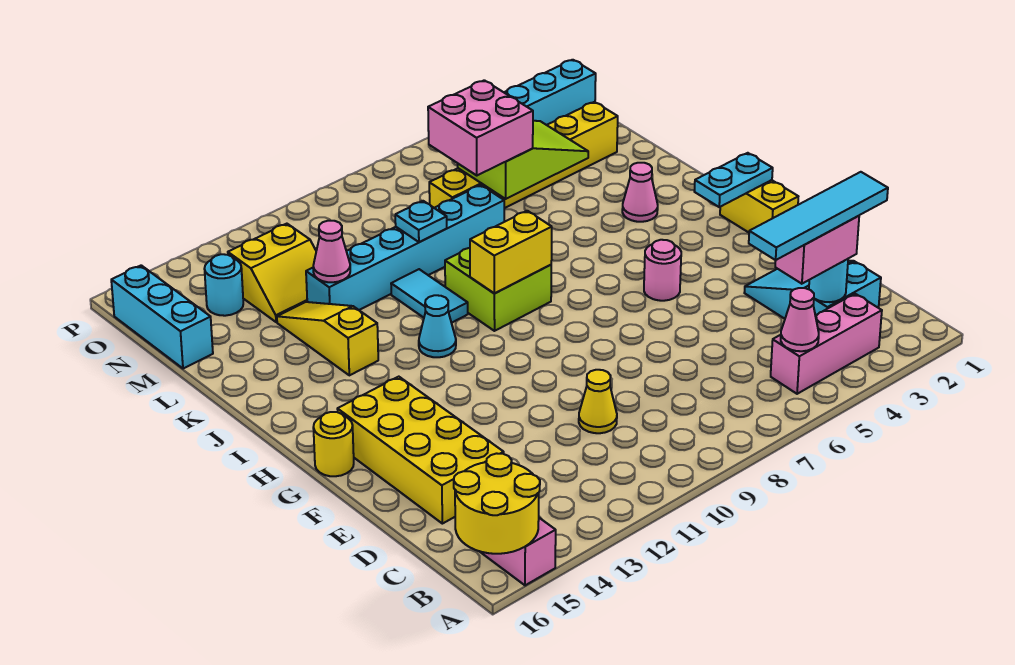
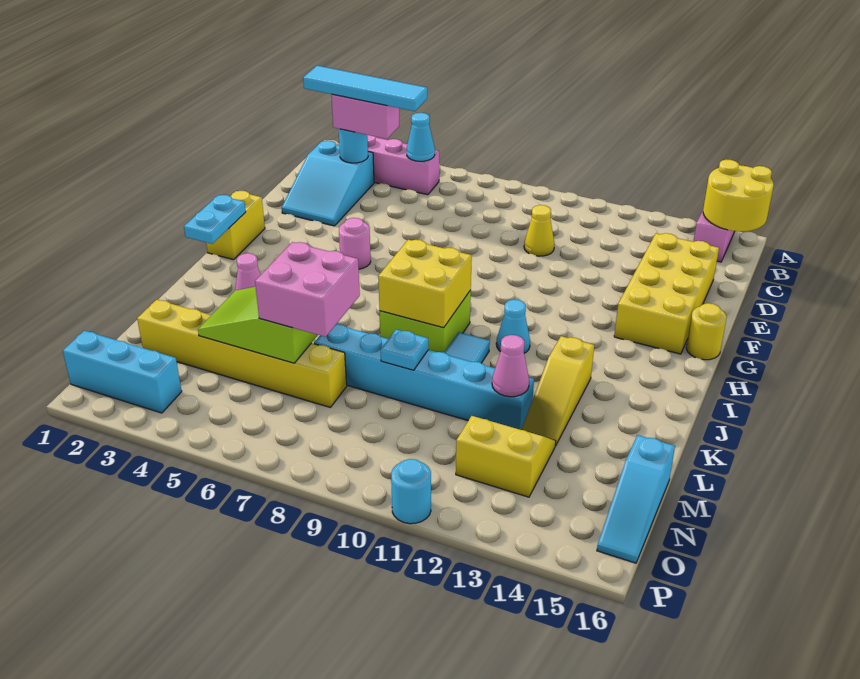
pink 1x1 cone [781,288,819,351] -> cyan 1x1 cone [407,113,435,161]
cyan 1x2 plate [694,153,773,207] -> cyan 1x2 plate turned to [184,195,246,244]
yellow 1x2 brick [470,211,552,294] -> yellow 2x2 brick [378,240,472,328]
cyan 1x3 brick [111,265,213,369] -> cyan 1x3 slope [597,435,675,563]
cyan 1x1 round brick [204,254,243,316] -> cyan 1x1 round brick moved to [391,459,431,524]

